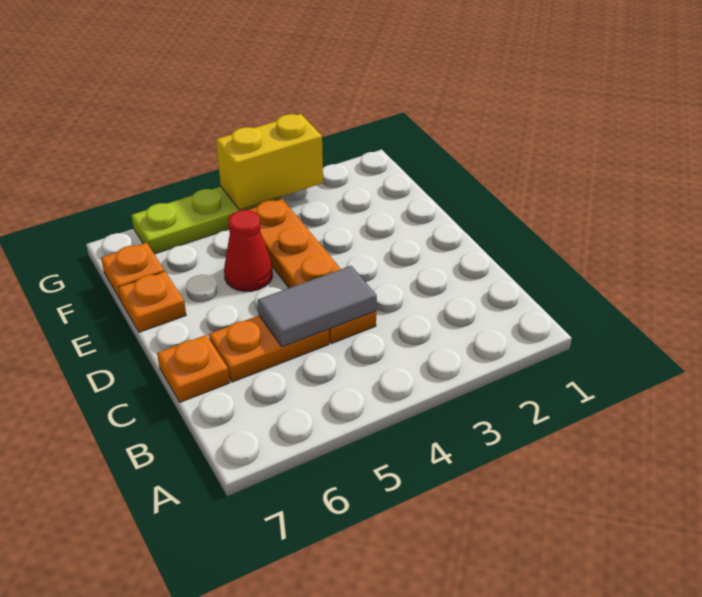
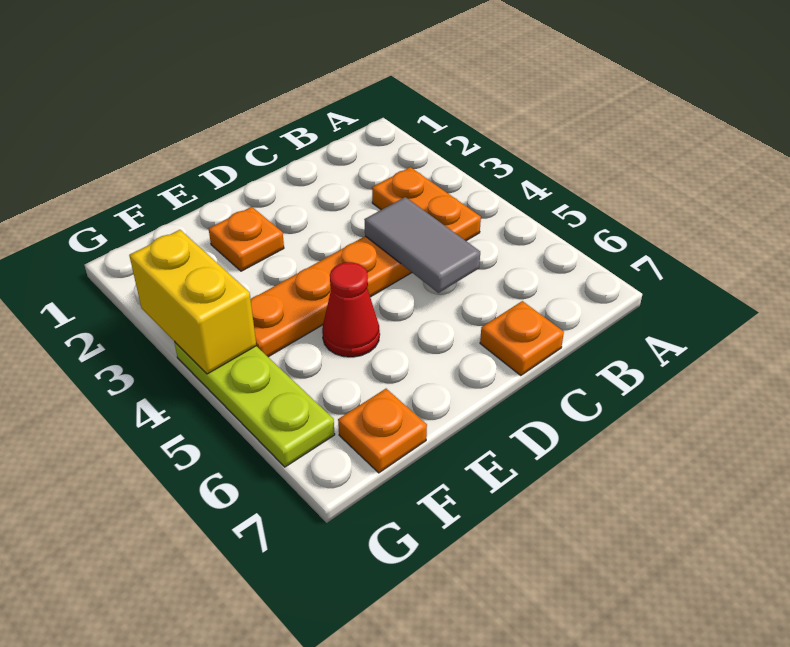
orange 1x2 plate [209,316,329,382] -> orange 1x2 plate moved to [372,167,481,241]
orange 1x1 plate [118,272,186,332] -> orange 1x1 plate moved to [209,207,284,271]

